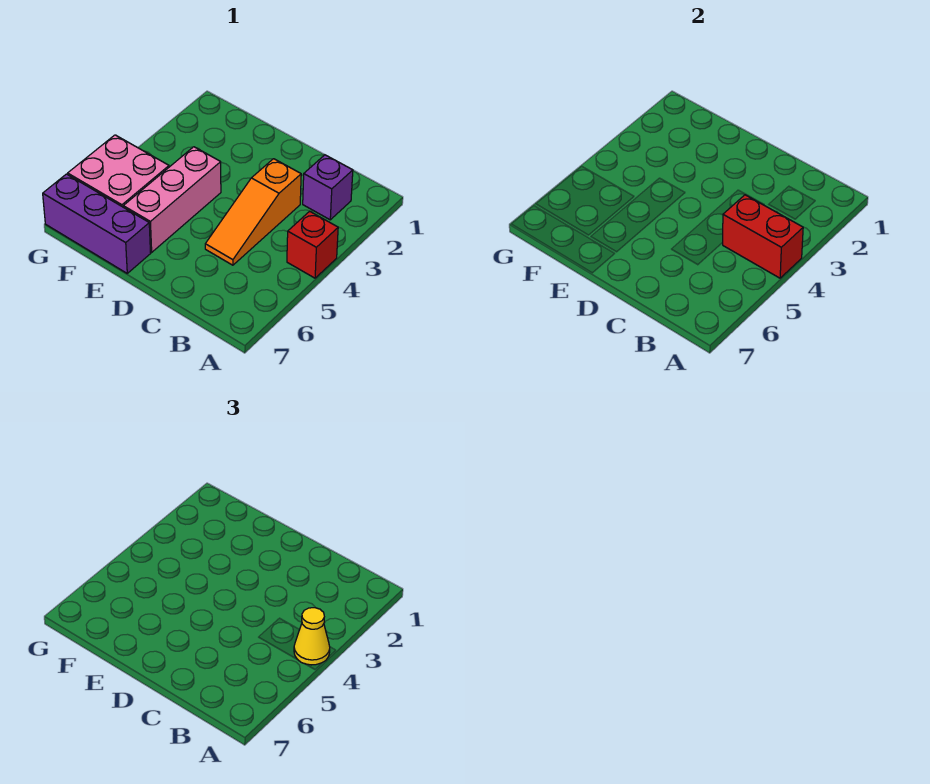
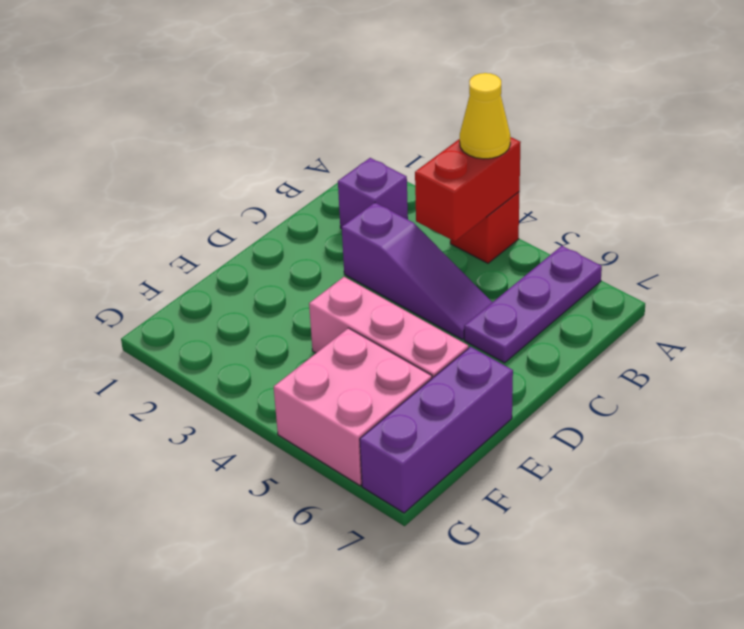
none -> purple 1x3 plate [464,246,602,363]
orange 1x3 slope [205,159,301,265] -> purple 1x3 slope [342,203,492,339]

